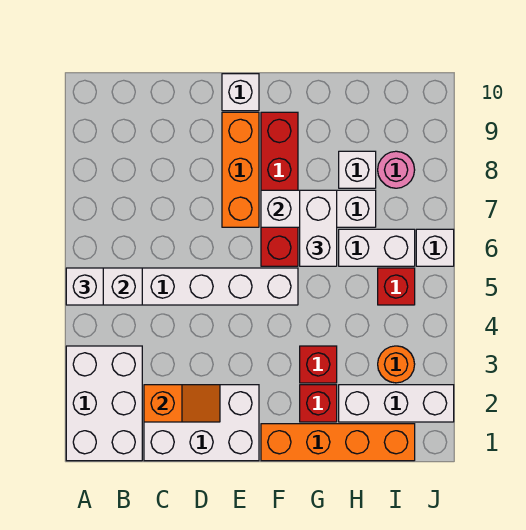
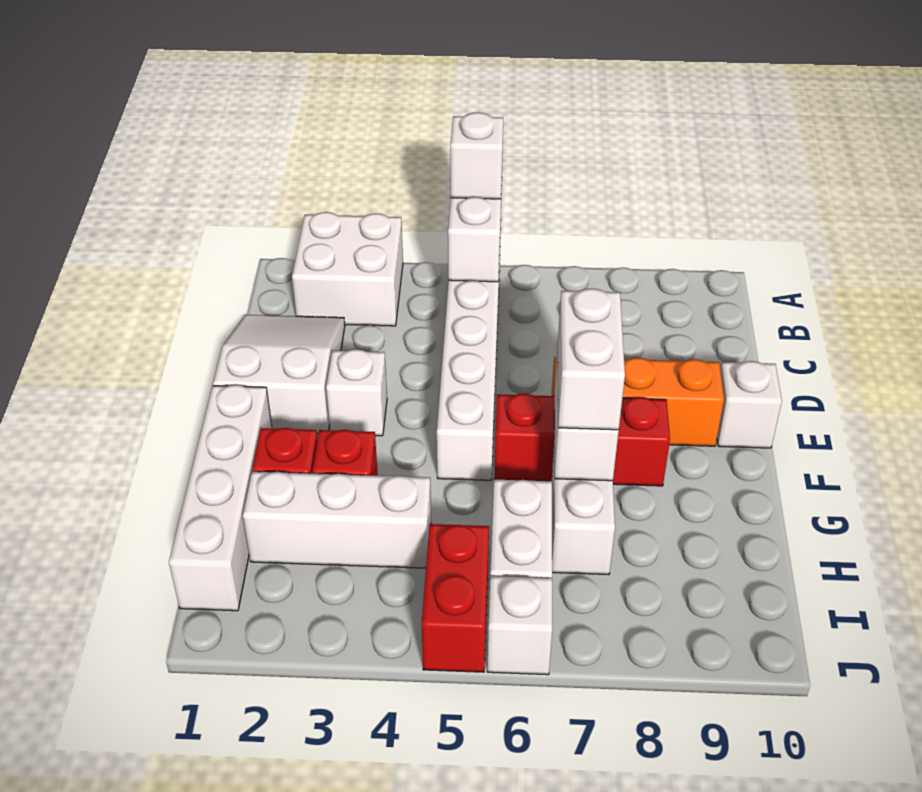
white 2x3 brick [66,346,142,461] -> white 2x2 brick [292,212,403,326]
white 2x3 brick [144,385,259,461] -> white 2x3 slope [213,315,345,434]
orange 1x2 slope [144,385,220,422] -> none
orange 1x4 brick [261,424,415,461] -> white 1x4 brick [169,385,272,611]
red 1x4 brick [261,112,298,266] -> red 1x3 brick [494,394,670,486]
white 1x2 brick [300,190,337,266] -> white 1x2 brick turned to [558,288,625,430]
white 1x3 brick [339,385,454,422] -> white 1x3 brick turned to [243,472,431,568]
white 1x1 brick [339,151,376,188] -> white 1x1 brick moved to [326,349,387,436]
orange 1x1 round brick [378,346,415,383] -> none
red 1x1 brick [378,268,415,305] -> red 1x2 brick [422,524,489,672]
pink 1x1 round brick [378,151,415,188] -> none

